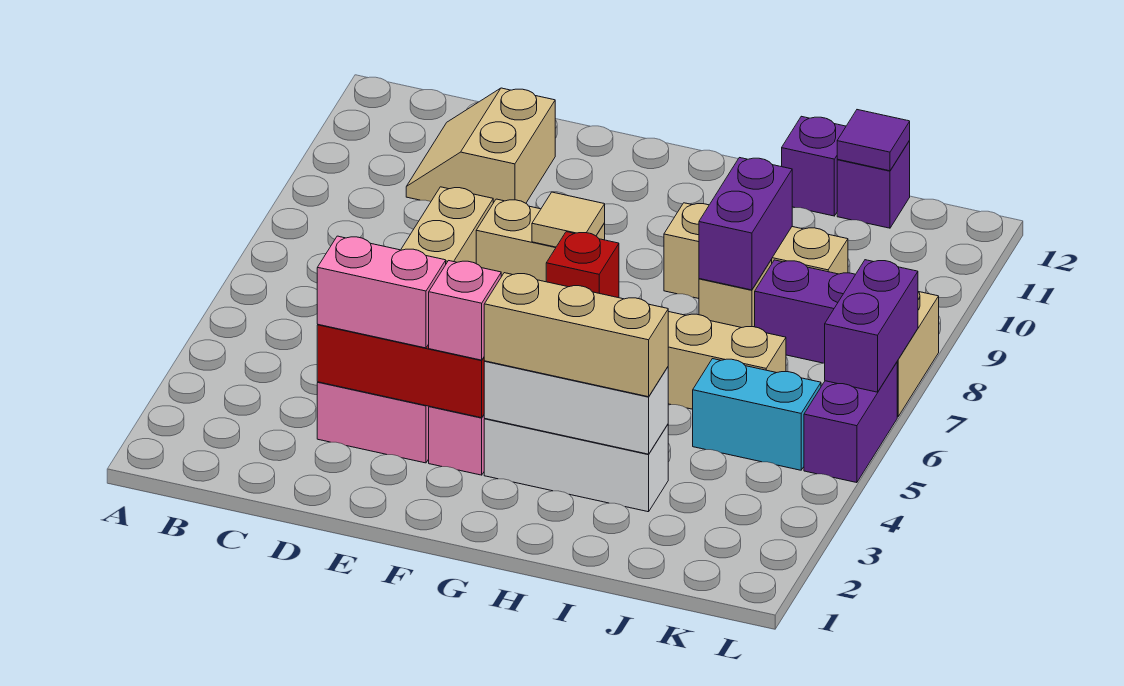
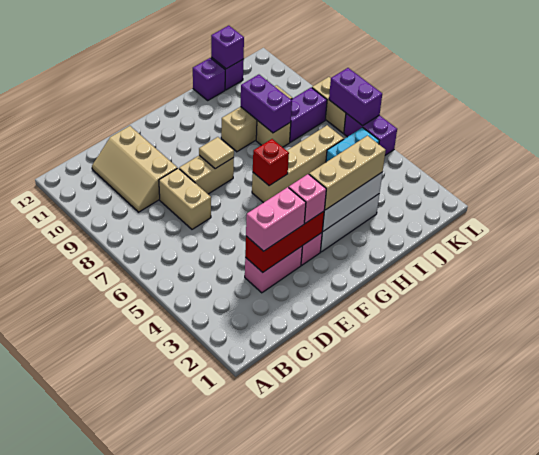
tan 2x2 slope [406,88,555,203] -> tan 2x3 slope [92,126,177,212]
purple 1x1 tile [837,110,910,171] -> purple 1x1 brick [211,26,244,69]

